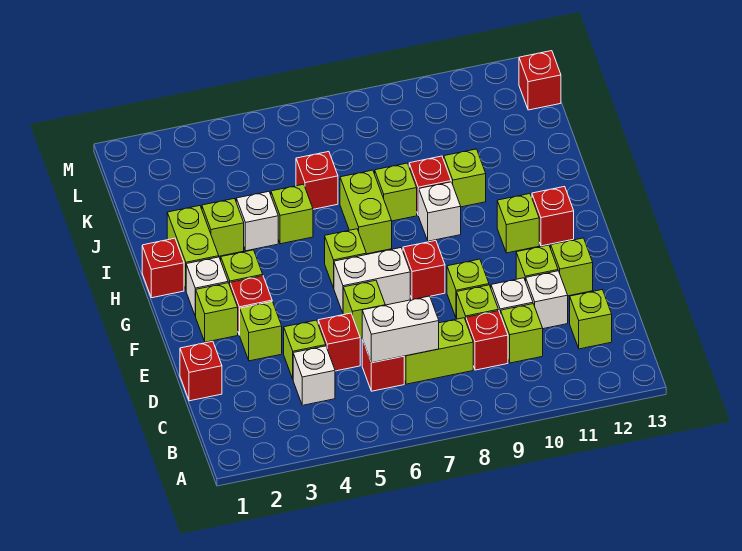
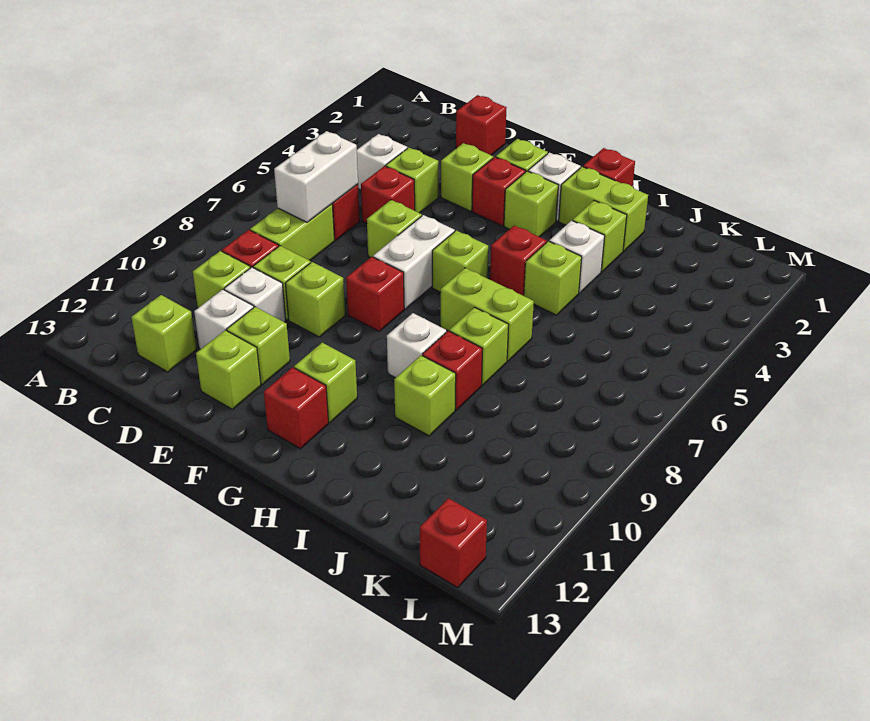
red 1x1 brick [296,152,338,209] -> red 1x1 brick moved to [490,226,547,296]

